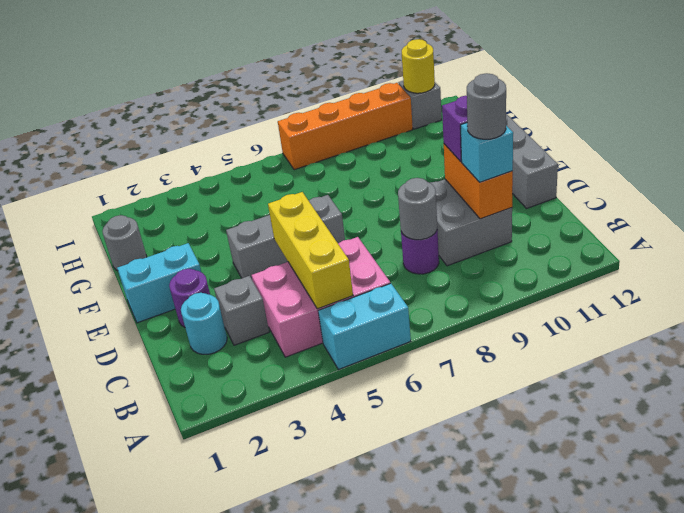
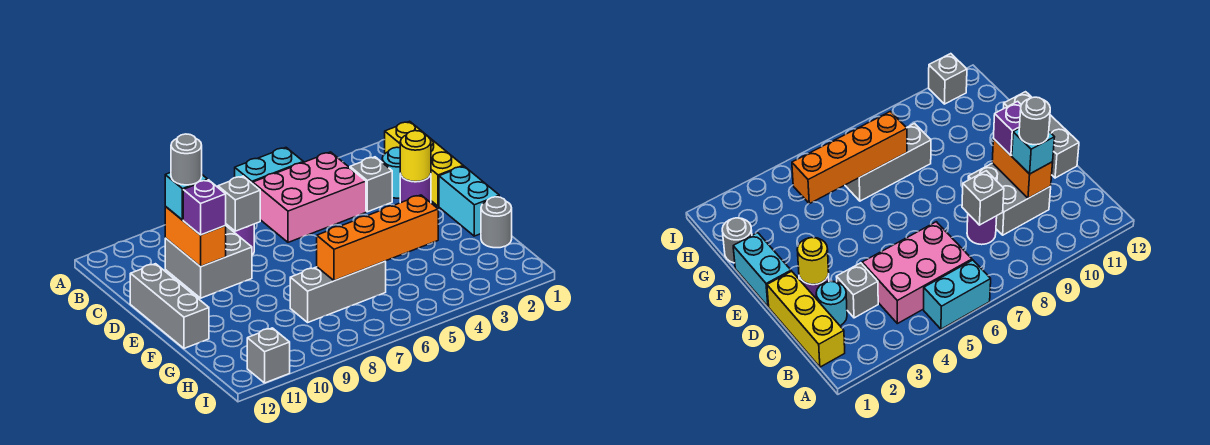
yellow 1x3 brick [268,192,353,309] -> yellow 1x3 brick moved to [385,121,463,206]
grey 1x1 round brick [398,178,437,240] -> grey 1x1 brick [218,176,260,231]
cyan 1x2 brick [117,243,201,323] -> cyan 1x2 brick turned to [439,166,499,236]
grey 1x3 brick [226,195,345,279] -> grey 1x3 brick moved to [290,261,386,322]
orange 1x4 brick [278,83,413,170] -> orange 1x4 brick moved to [317,195,438,281]
yellow 1x1 round brick [402,39,435,93] -> yellow 1x1 round brick moved to [400,131,431,182]

